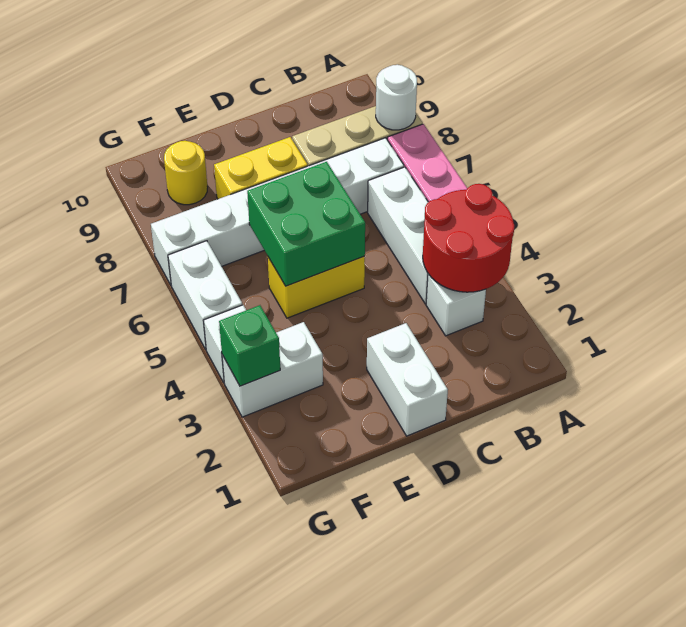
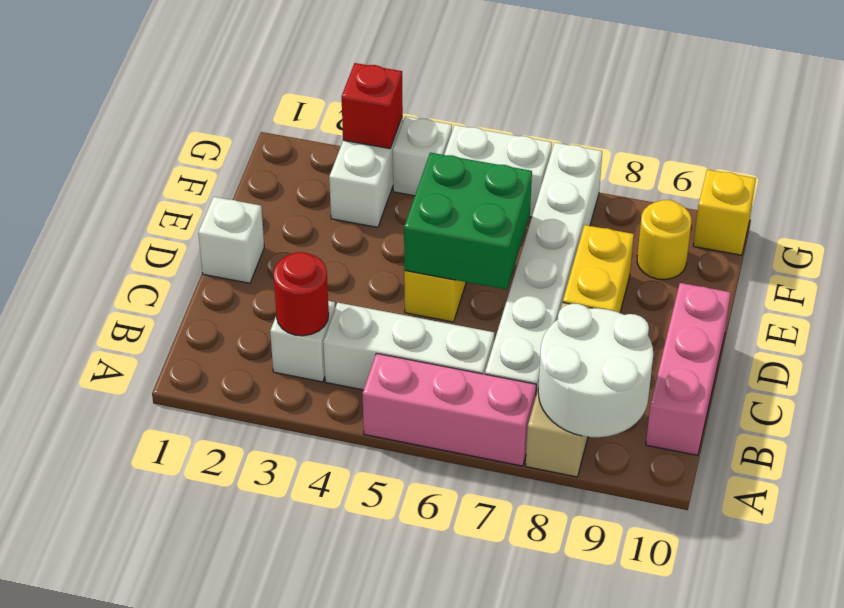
red 2x2 round brick [423,184,514,292] -> red 1x1 round brick [274,252,329,336]
white 1x1 round brick [376,65,417,130] -> white 2x2 round brick [538,304,653,437]
none -> pink 1x3 brick [646,283,731,455]
white 1x2 brick [367,323,448,436] -> white 1x1 brick [198,197,264,283]
green 1x1 brick [219,305,280,386] -> red 1x1 brick [341,63,403,149]
none -> yellow 1x1 brick [693,170,756,255]

